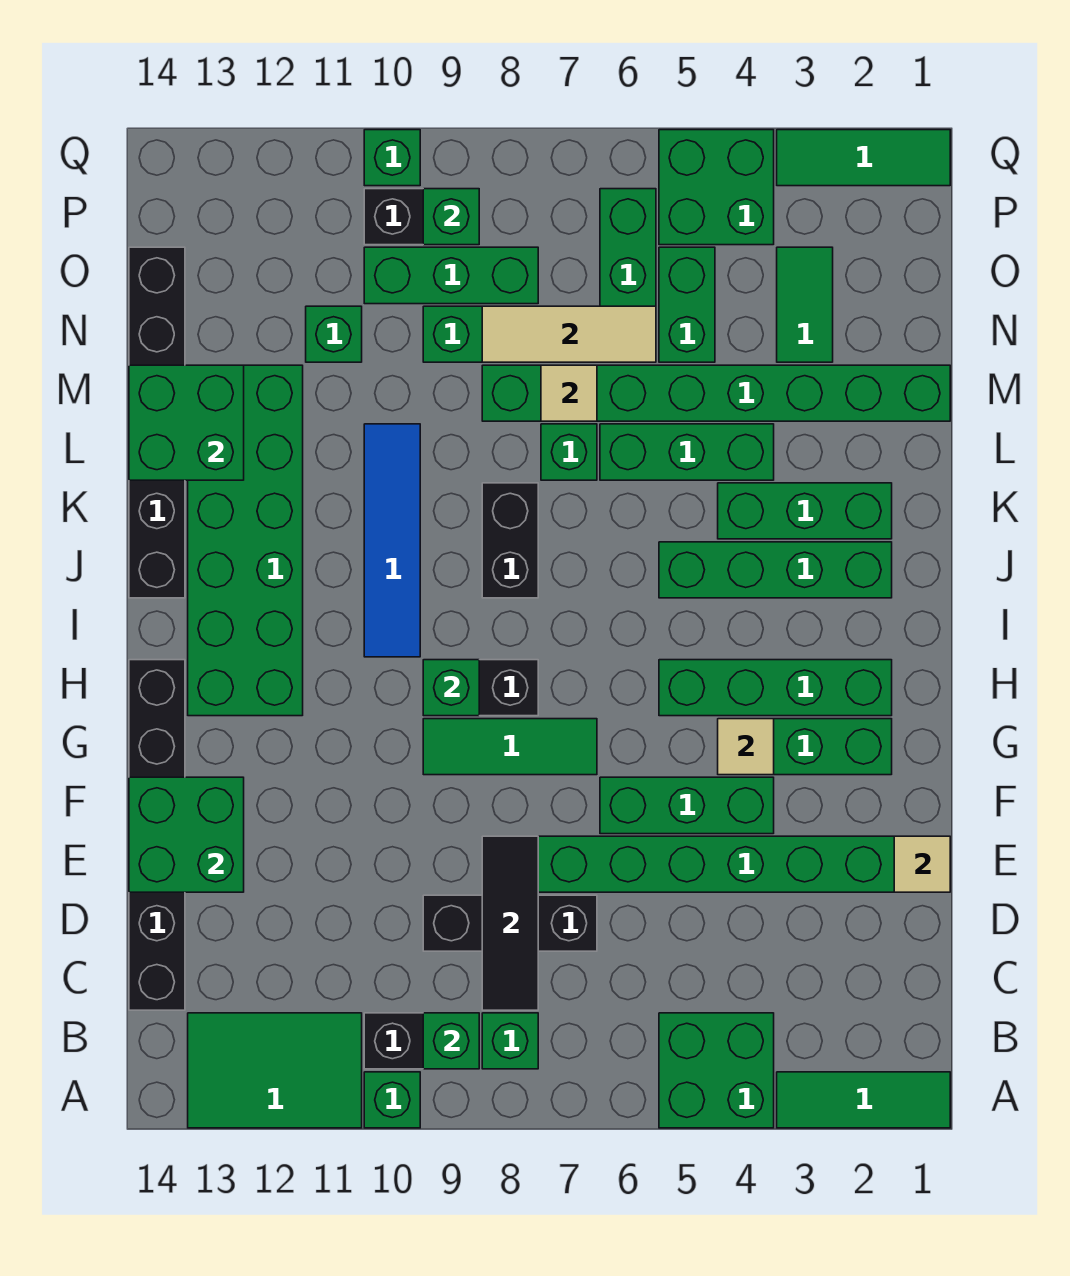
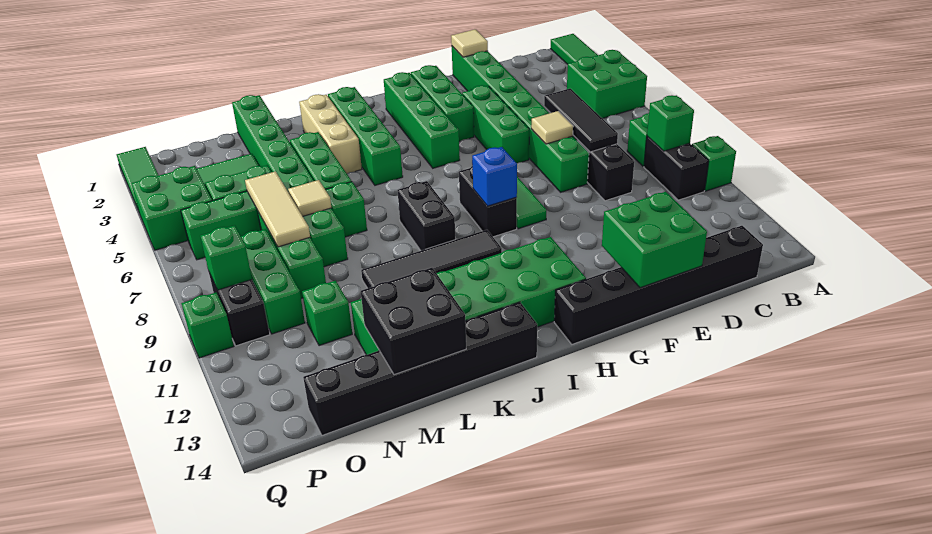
green 2x3 tile [188,1013,362,1128] -> none
black 1x3 tile [482,836,538,1010] -> black 1x3 tile turned to [544,89,618,152]
tan 1x1 tile [718,719,774,775] -> tan 1x1 tile moved to [531,111,573,144]
green 1x1 brick [423,660,479,716] -> blue 1x1 brick [472,147,517,206]
blue 1x4 tile [364,424,420,657] -> black 1x4 tile [361,230,502,288]
black 1x2 brick [482,483,538,598] -> black 1x2 brick turned to [398,181,455,251]
green 1x3 brick [718,483,892,539] -> tan 1x3 brick [299,94,362,173]
green 2x2 brick [129,365,244,480] -> black 2x2 brick [361,268,466,375]

